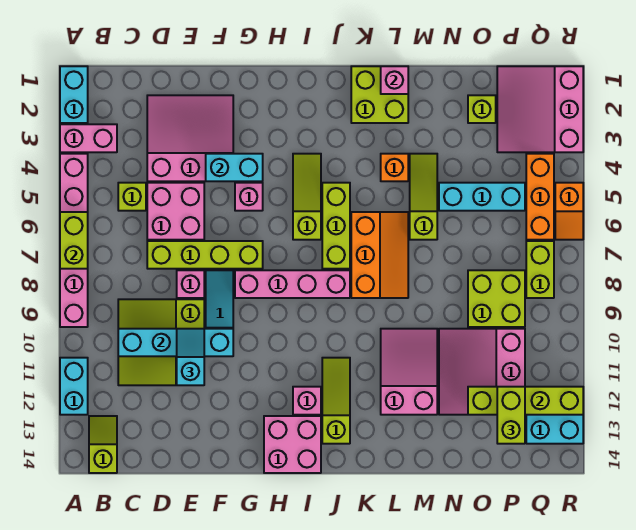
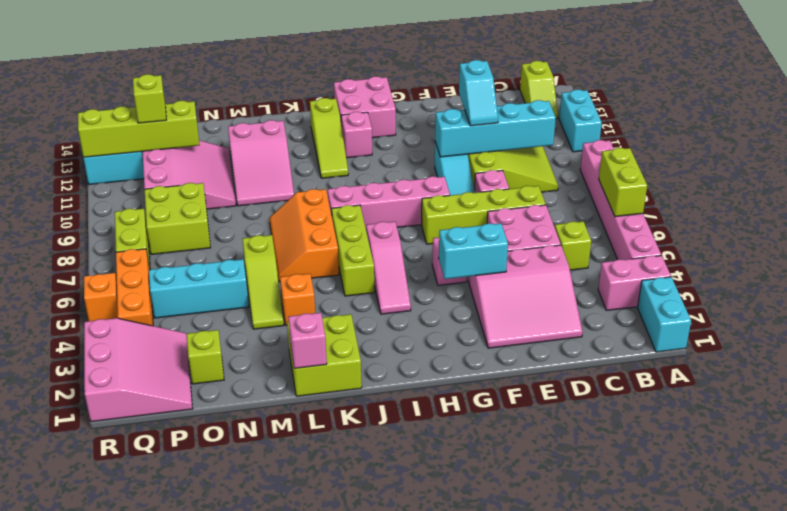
lime 1x3 slope [293,154,321,240] -> pink 1x3 slope [366,222,411,314]
lime 1x2 brick [497,387,525,444] -> lime 1x1 brick [133,74,166,123]

